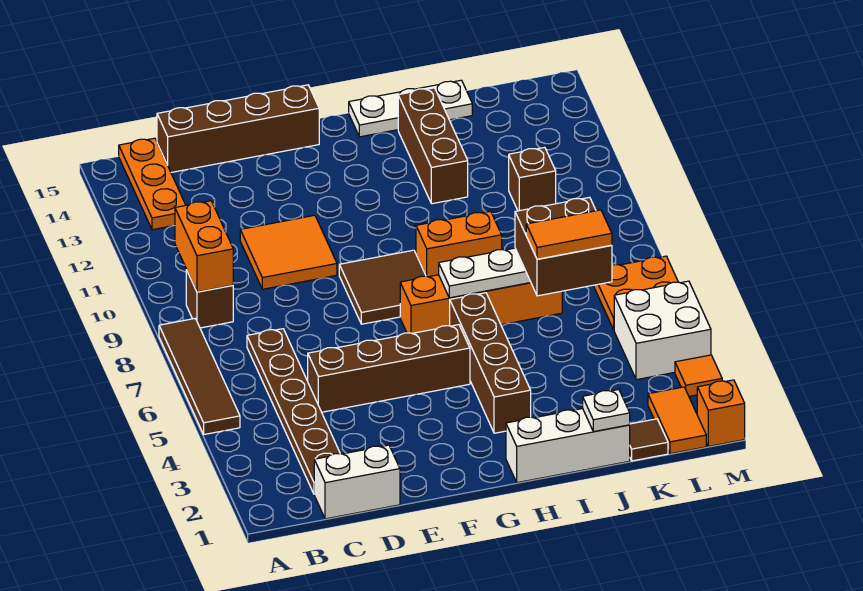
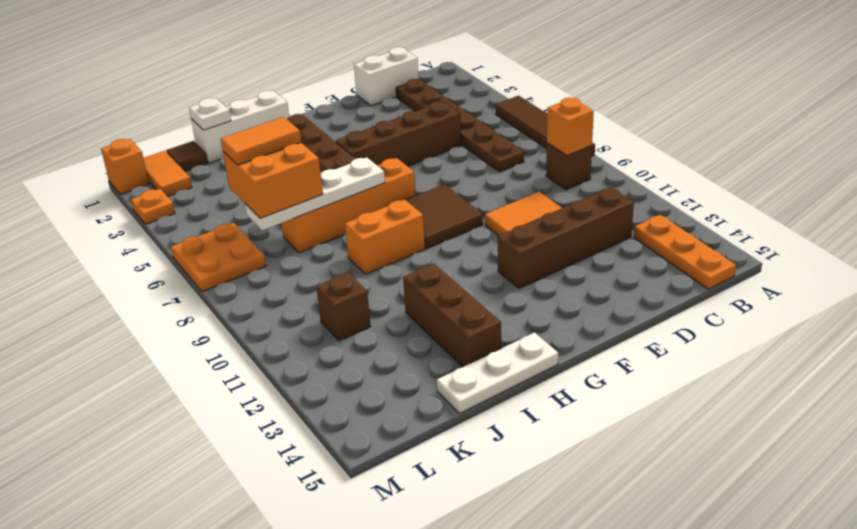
orange 1x2 brick [175,201,233,292] -> orange 1x1 brick [547,97,594,156]
brown 1x4 brick [157,85,319,172] -> brown 1x4 brick moved to [498,187,634,288]
brown 2x2 brick [515,197,612,296] -> orange 2x2 brick [223,143,323,218]
white 2x2 brick [614,281,711,380] -> none
orange 1x1 tile [675,355,722,396] -> orange 1x1 plate [131,189,175,224]

